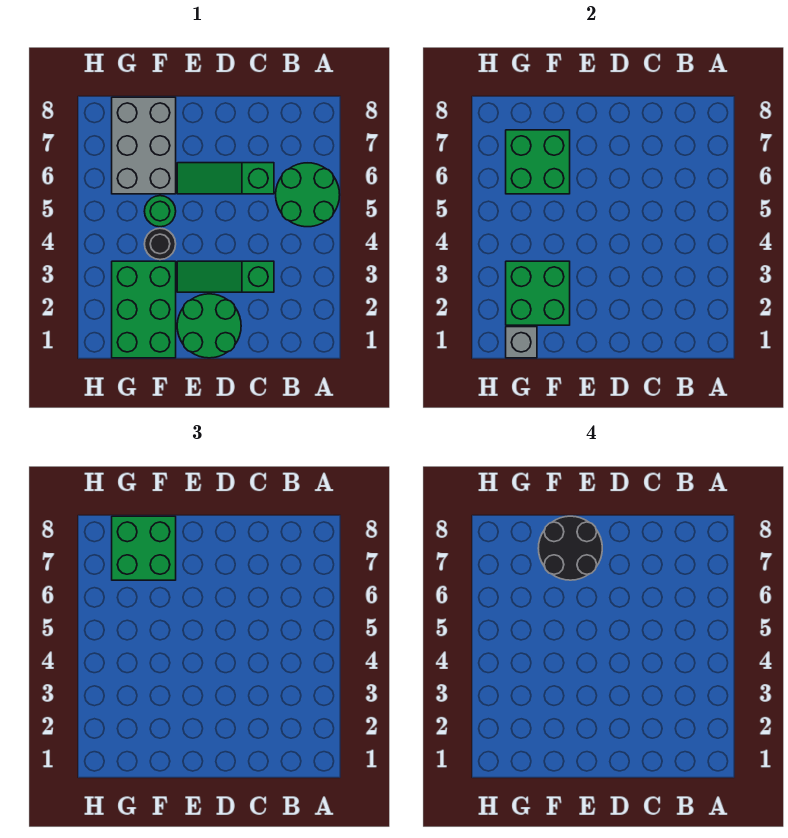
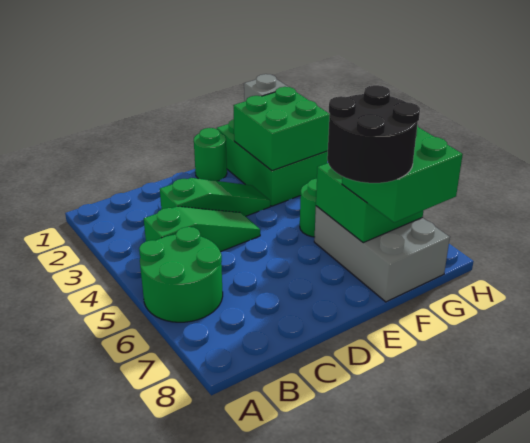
green 1x3 slope [177,163,274,194] -> green 1x3 slope moved to [144,206,260,252]
green 2x2 round brick [177,294,241,358] -> green 1x1 round brick [194,128,227,181]
black 1x1 round brick [145,228,176,260] -> none

